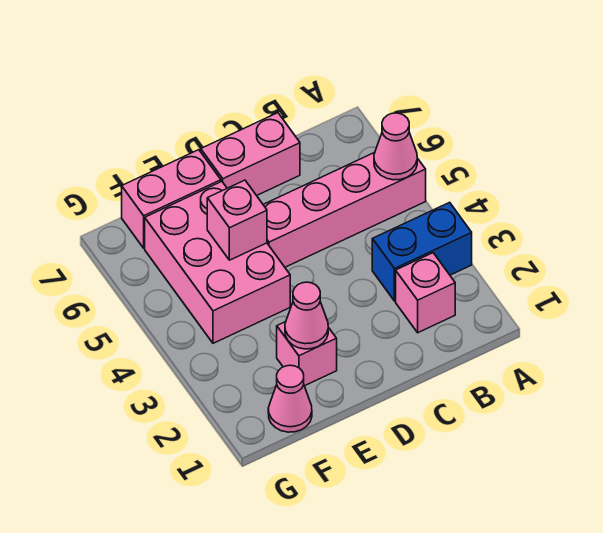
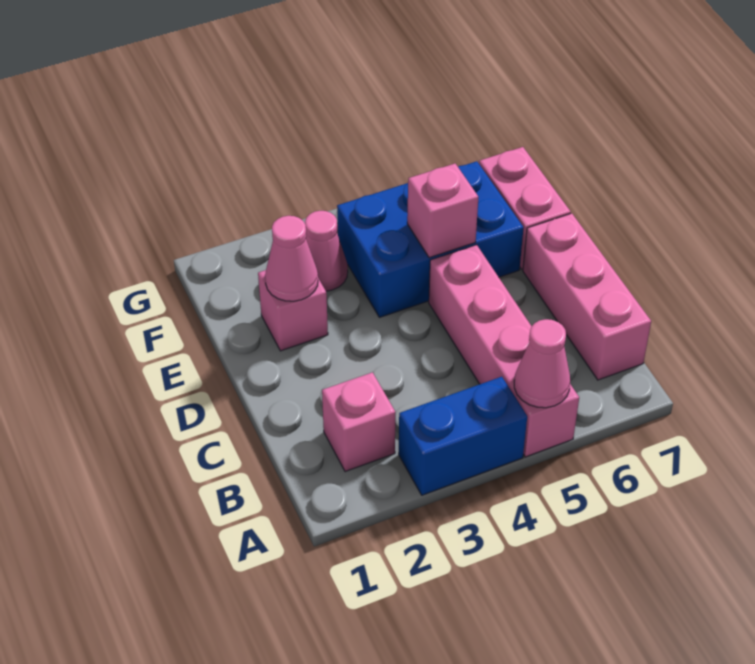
blue 1x2 brick [372,202,472,301] -> blue 1x2 brick turned to [399,377,527,495]
pink 1x2 brick [201,113,300,196] -> pink 1x3 brick [523,213,651,380]
pink 2x3 brick [145,181,290,343] -> blue 2x3 brick [337,161,524,317]
pink 1x1 cone [268,365,312,432] -> pink 1x1 cone moved to [305,211,348,291]

